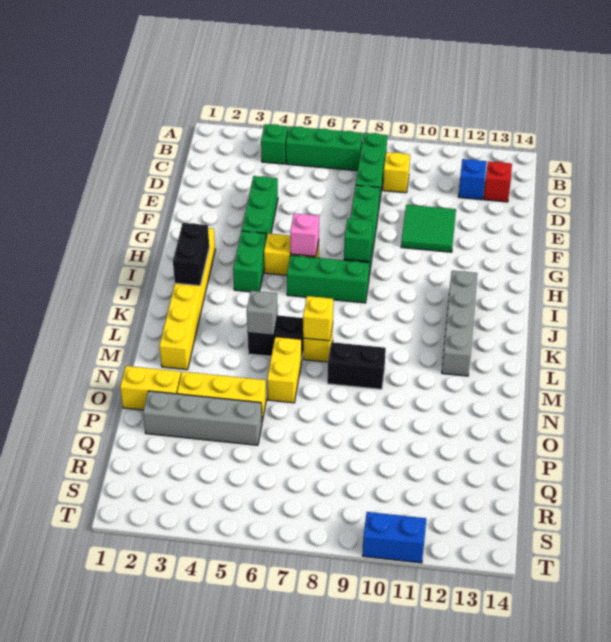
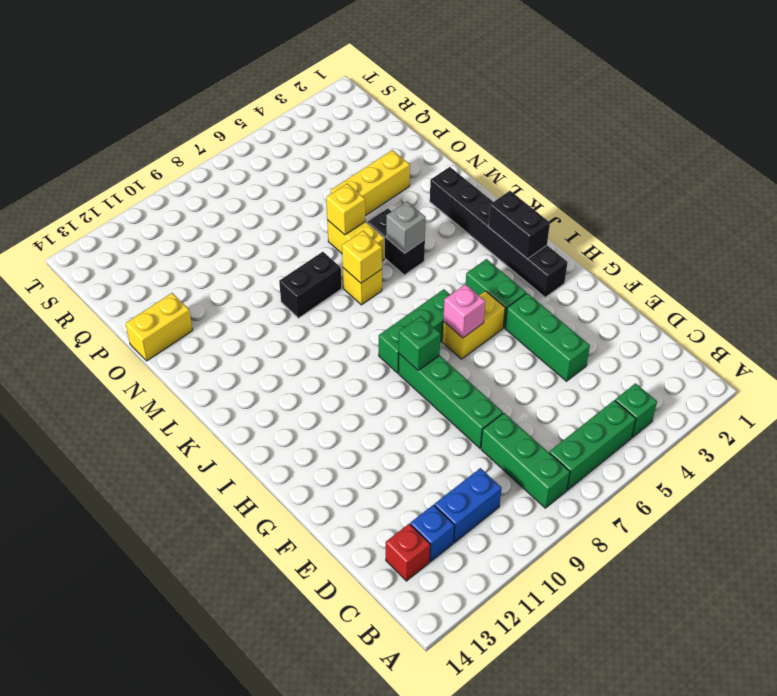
yellow 1x1 brick [383,152,410,193] -> yellow 1x1 brick moved to [326,184,366,235]
green 2x2 tile [401,205,456,252] -> none
yellow 1x6 brick [159,228,215,370] -> black 1x6 brick [430,167,568,297]
grey 1x4 brick [442,271,477,376] -> none
black 1x2 brick [248,316,303,356] -> black 1x2 brick turned to [367,208,425,275]
yellow 1x2 brick [120,366,181,410] -> yellow 1x2 brick moved to [125,293,193,361]
grey 1x4 brick [143,391,262,445] -> none
blue 1x2 brick [363,512,426,563] -> blue 1x2 brick moved to [434,468,502,543]

